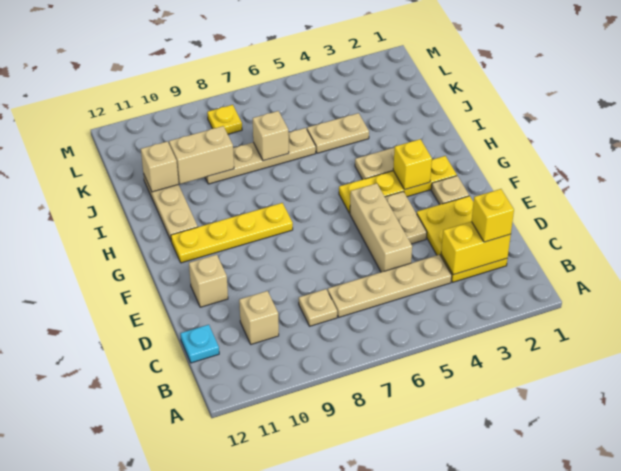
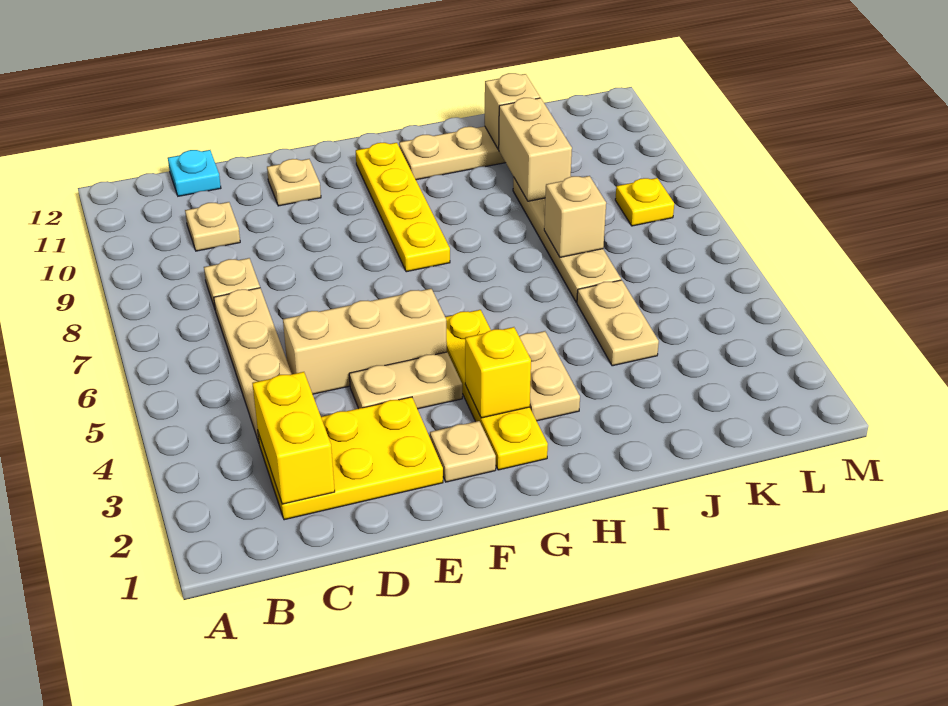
yellow 1x1 brick [472,189,514,242] -> none
tan 1x1 brick [239,291,279,344] -> tan 1x1 plate [185,202,240,251]
tan 1x1 brick [189,255,228,307] -> tan 1x1 plate [267,159,321,206]

